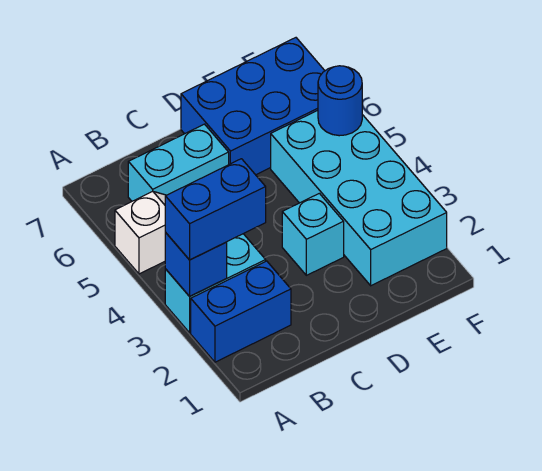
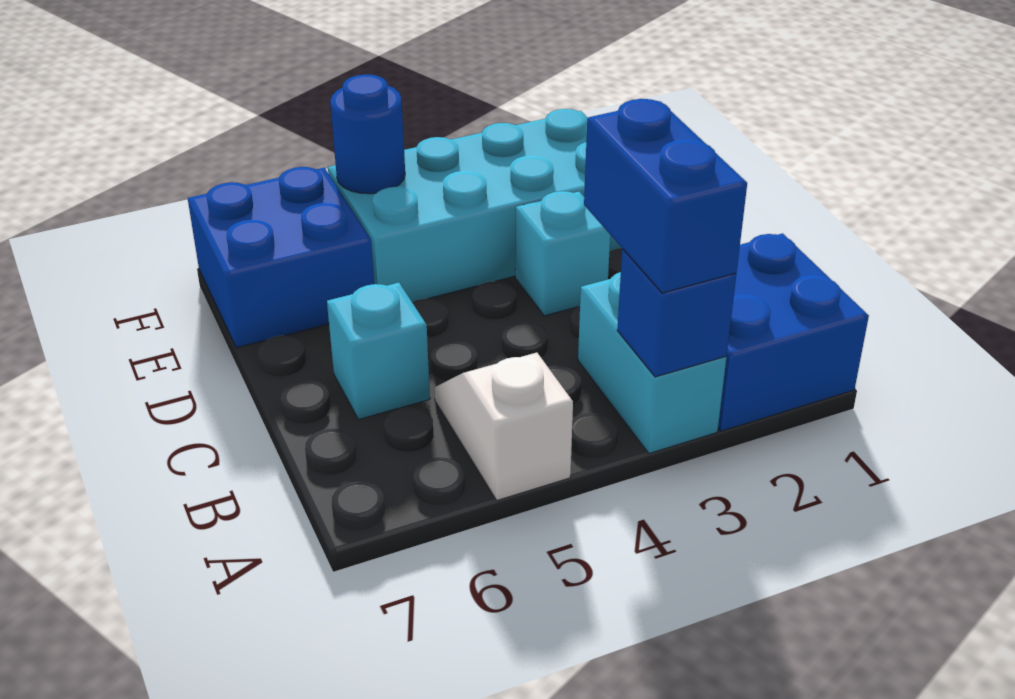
blue 1x2 brick [191,261,291,362] -> blue 2x2 brick [718,233,869,431]
cyan 1x2 brick [128,124,229,201] -> cyan 1x1 brick [327,283,430,419]
blue 2x3 brick [181,38,325,175] -> blue 2x2 brick [188,167,374,348]

